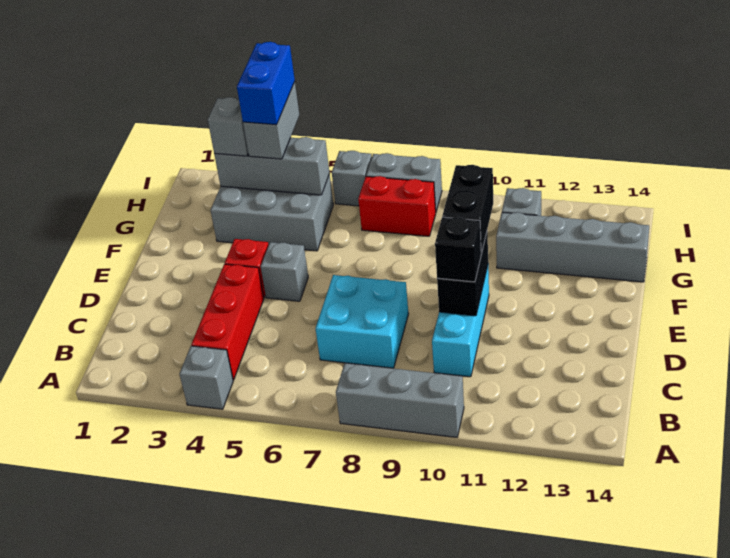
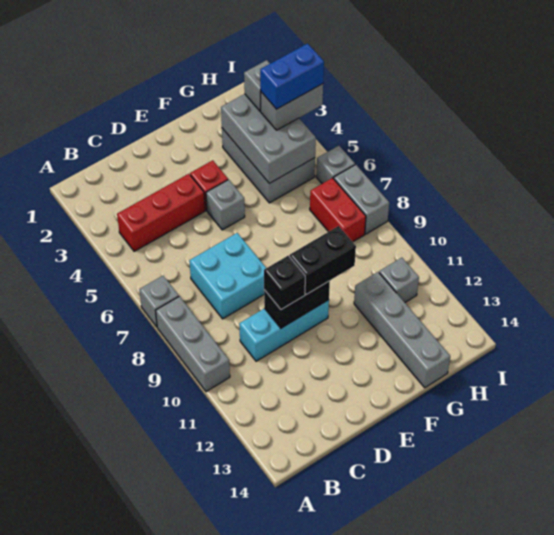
grey 1x1 brick [179,346,233,409] -> grey 1x1 brick moved to [139,276,179,327]
grey 1x3 brick [214,137,330,195] -> grey 2x3 brick [221,94,316,183]

